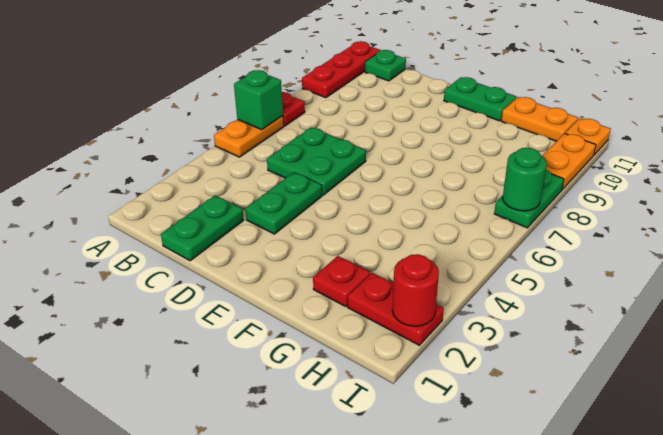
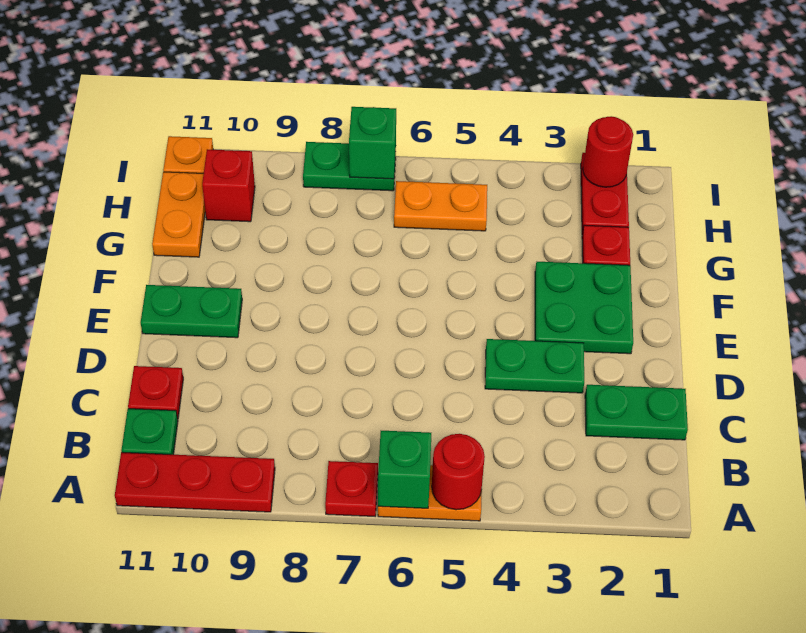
none -> red 1x1 round brick [432,434,485,510]
green 2x2 plate [267,128,366,195] -> green 2x2 plate moved to [535,262,633,354]
none -> red 1x1 plate [128,366,183,419]
green 1x2 plate [444,77,516,121] -> green 1x2 plate turned to [141,285,242,338]
none -> red 1x1 brick [202,149,255,222]
green 1x1 round brick [503,148,547,211] -> green 1x1 brick [349,107,396,179]
orange 1x2 plate [542,133,596,189] -> orange 1x2 plate moved to [394,181,487,231]

